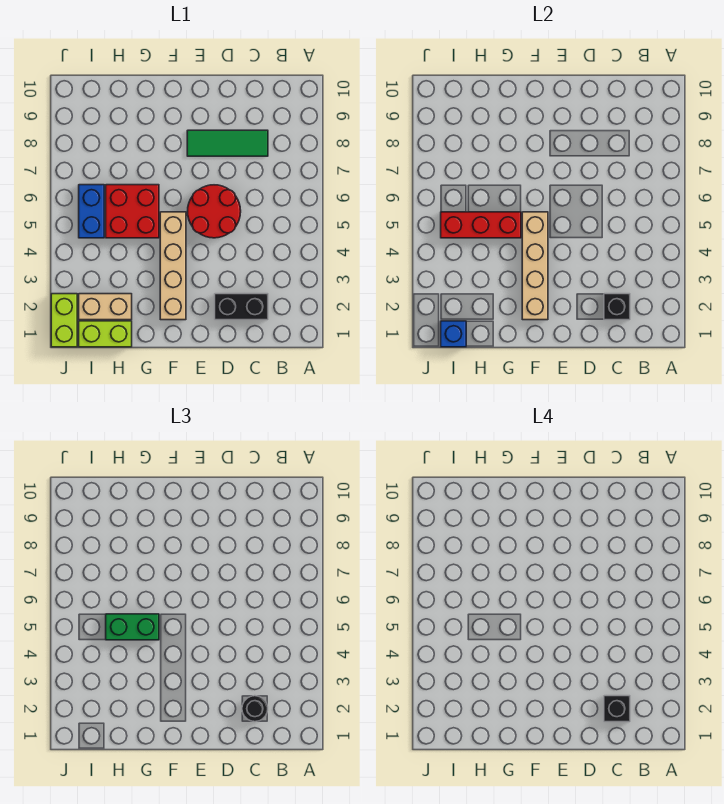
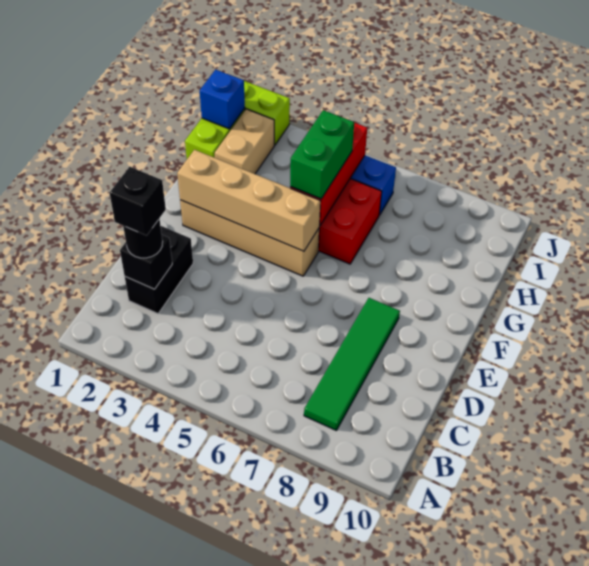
green 1x3 tile [187,130,268,156] -> green 1x4 tile [304,298,400,430]
red 2x2 round brick [187,185,241,238] -> none

